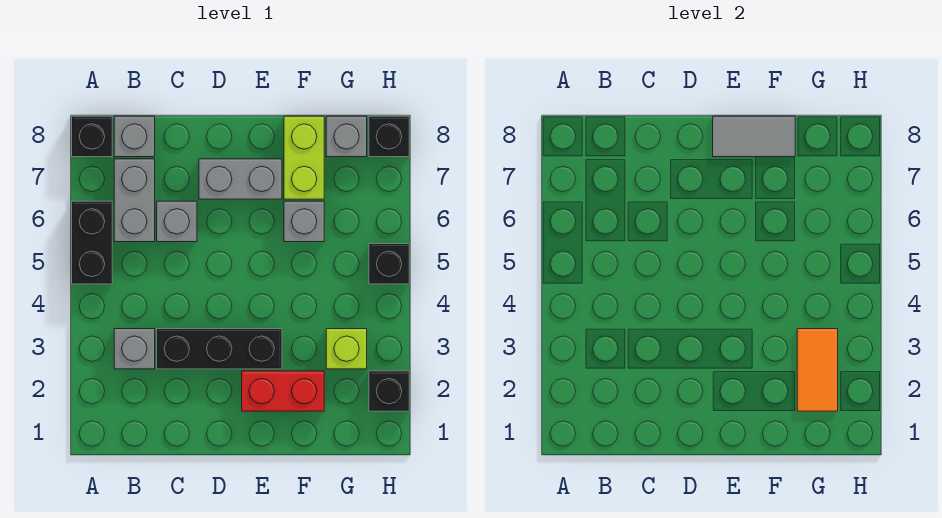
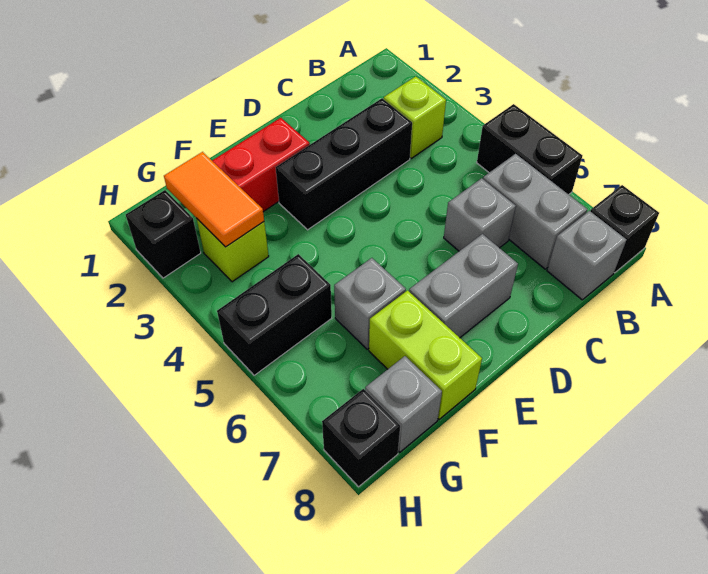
grey 1x1 brick [114,329,155,369] -> lime 1x1 brick [384,76,446,158]
grey 1x2 tile [713,116,795,157] -> none
black 1x1 brick [369,244,409,284] -> black 1x2 brick [217,254,332,375]

